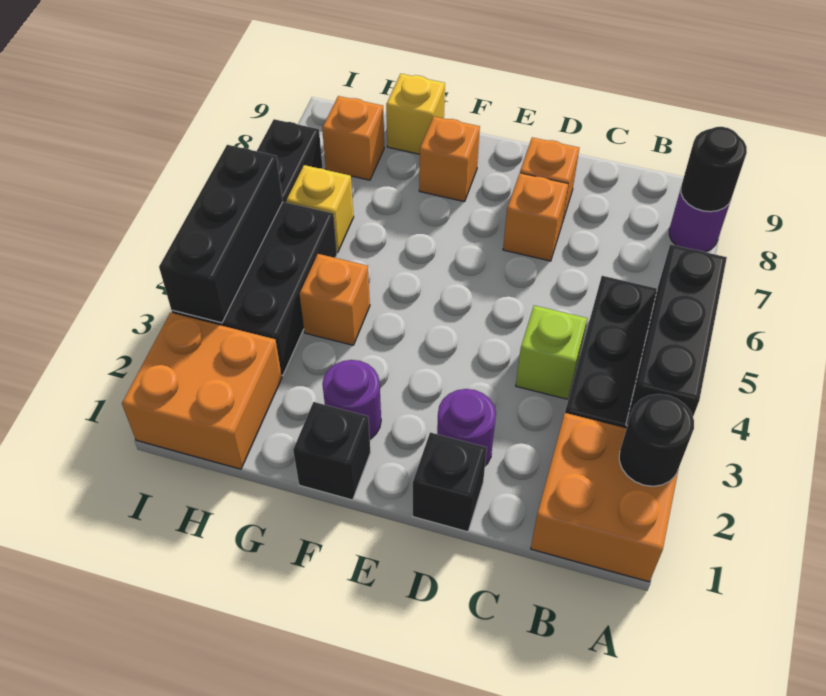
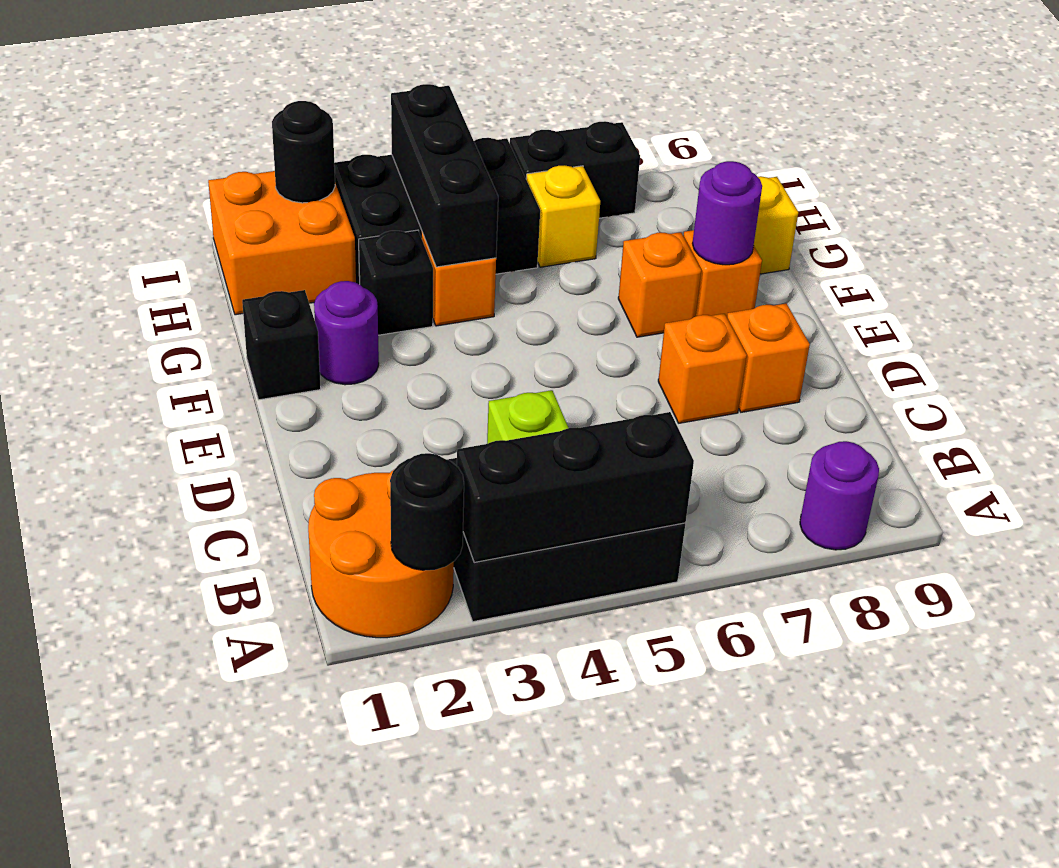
orange 2x2 brick [531,413,678,582] -> orange 2x2 round brick [308,470,454,638]
black 1x1 round brick [681,127,747,212] -> black 1x1 round brick moved to [272,101,335,203]
black 1x1 brick [413,432,487,532] -> black 1x1 brick moved to [359,230,433,335]
purple 1x1 round brick [437,389,496,466] -> purple 1x1 round brick moved to [692,161,762,265]
orange 1x1 brick [322,96,384,180] -> orange 1x1 brick moved to [618,232,701,337]
black 1x3 brick [159,145,283,323] -> black 1x3 brick turned to [391,84,498,267]

